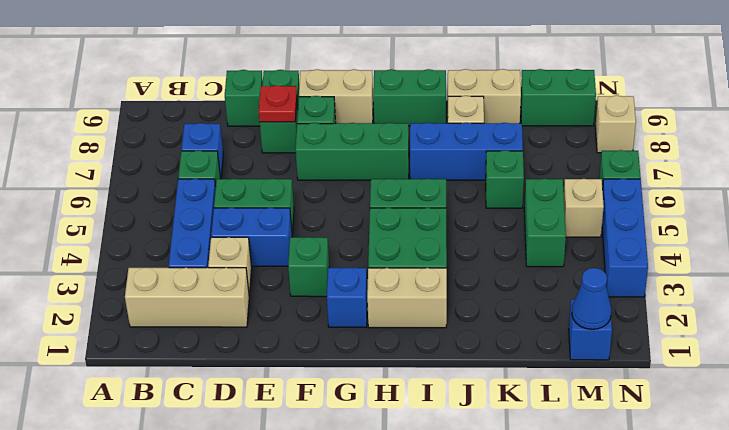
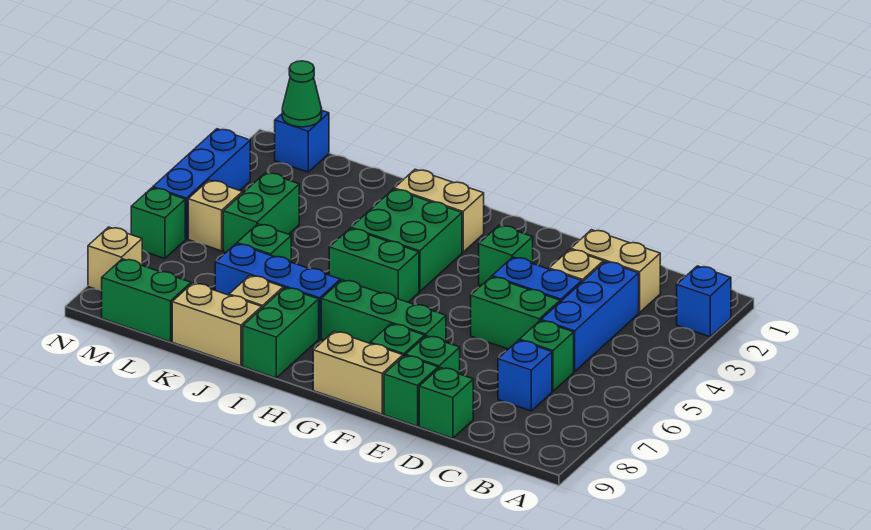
tan 1x3 brick [125,268,249,327] -> tan 1x2 brick [571,230,660,313]
red 1x1 plate [259,85,297,122] -> none
blue 1x1 brick [327,268,367,328] -> blue 1x1 brick moved to [677,266,731,337]
green 1x2 brick [373,69,446,126] -> green 1x2 brick turned to [243,288,319,378]
blue 1x1 cone [572,268,611,329] -> green 1x1 cone [282,61,322,127]

